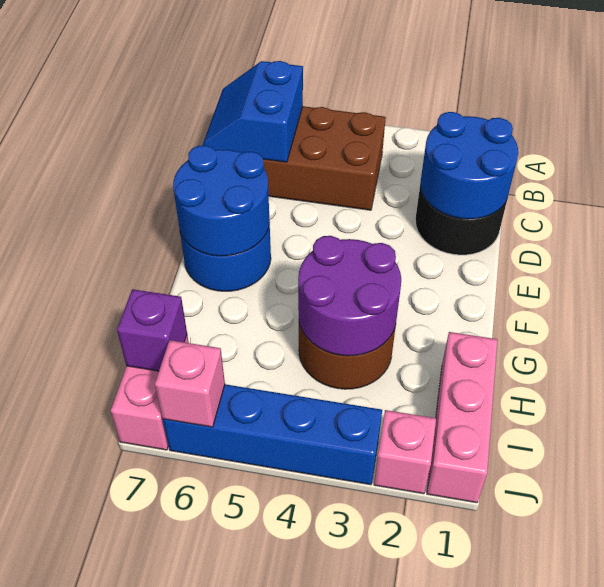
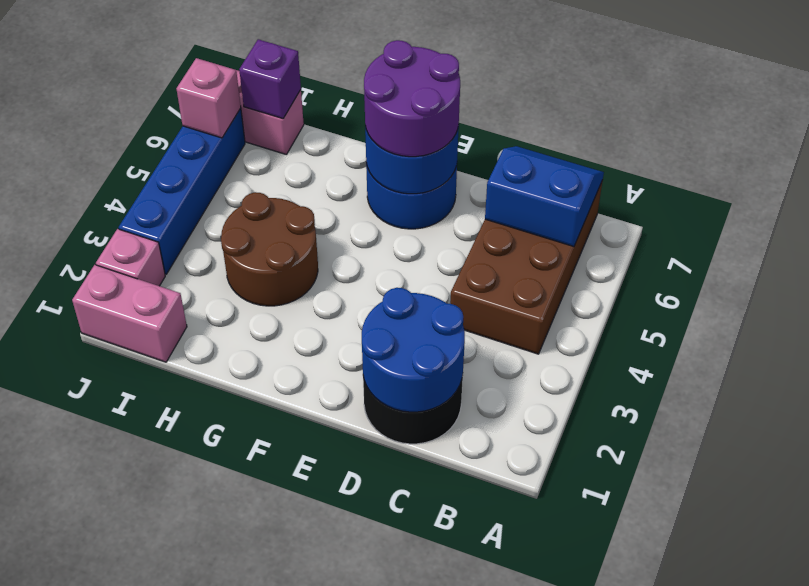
purple 2x2 round brick [298,236,401,356] -> purple 2x2 round brick moved to [364,40,460,157]
pink 1x3 brick [427,332,497,503] -> pink 1x2 brick [72,265,187,362]

